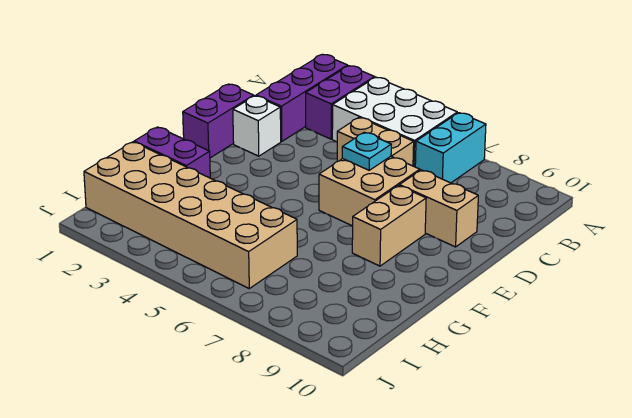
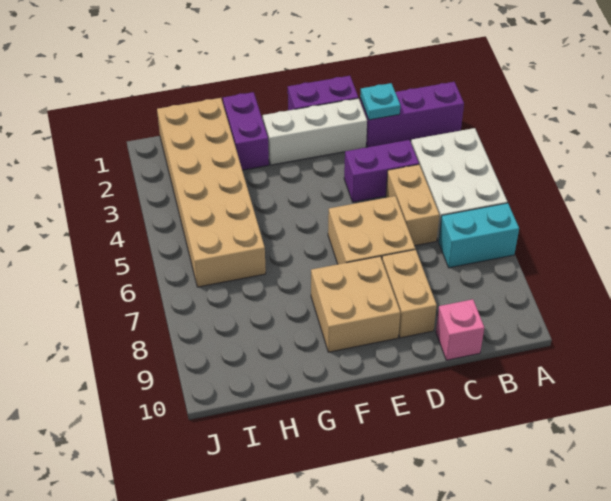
purple 1x2 brick [306,66,375,139] -> purple 1x2 brick moved to [344,140,419,202]
none -> pink 1x1 brick [436,299,484,360]
white 1x1 brick [233,96,281,156] -> white 1x3 brick [263,98,367,165]
cyan 1x1 plate [342,132,391,170] -> cyan 1x1 plate moved to [360,83,400,120]
tan 1x2 brick [352,186,426,266] -> tan 2x2 brick [311,256,400,352]

